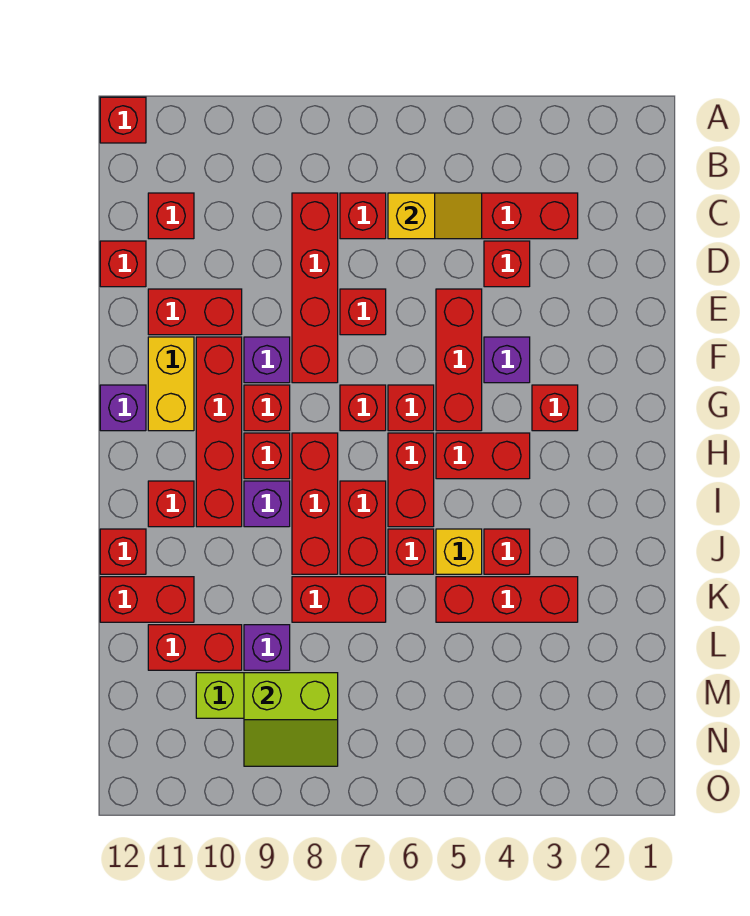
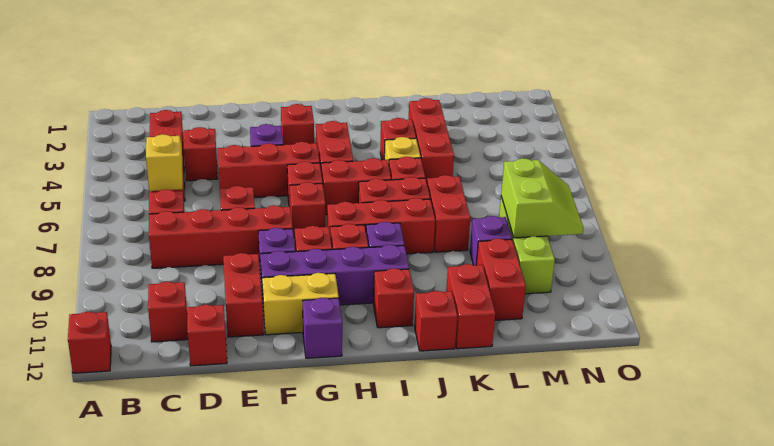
red 1x4 brick [196,337,242,527] -> purple 1x4 brick [260,245,409,305]

